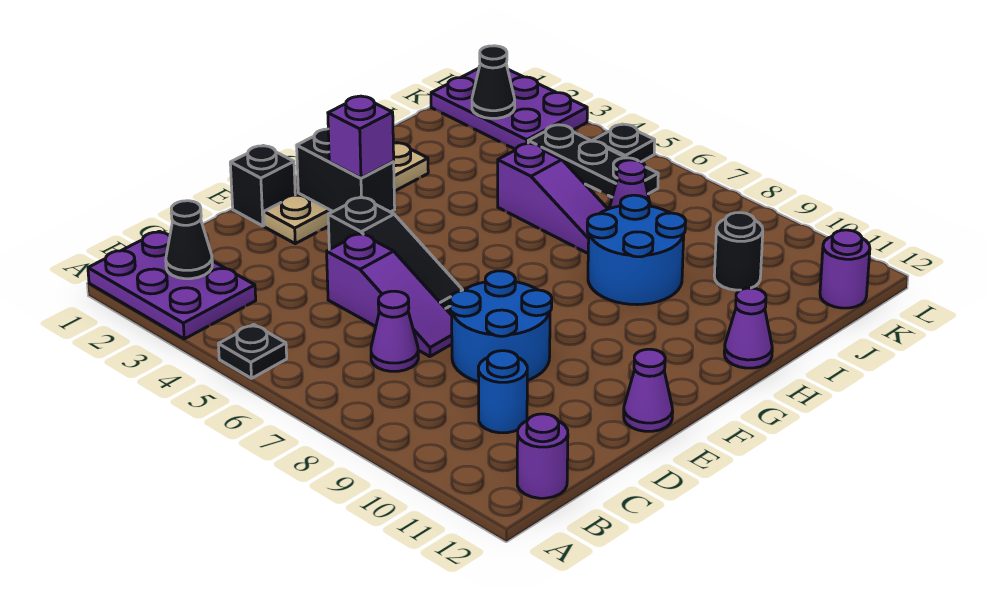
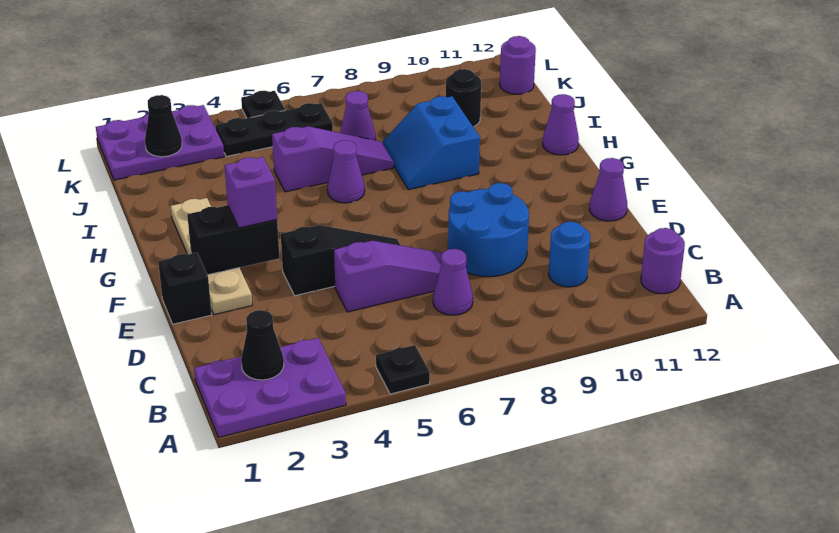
none -> purple 1x1 cone [327,140,365,203]
blue 2x2 round brick [587,195,686,305] -> blue 2x2 slope [383,96,480,190]

